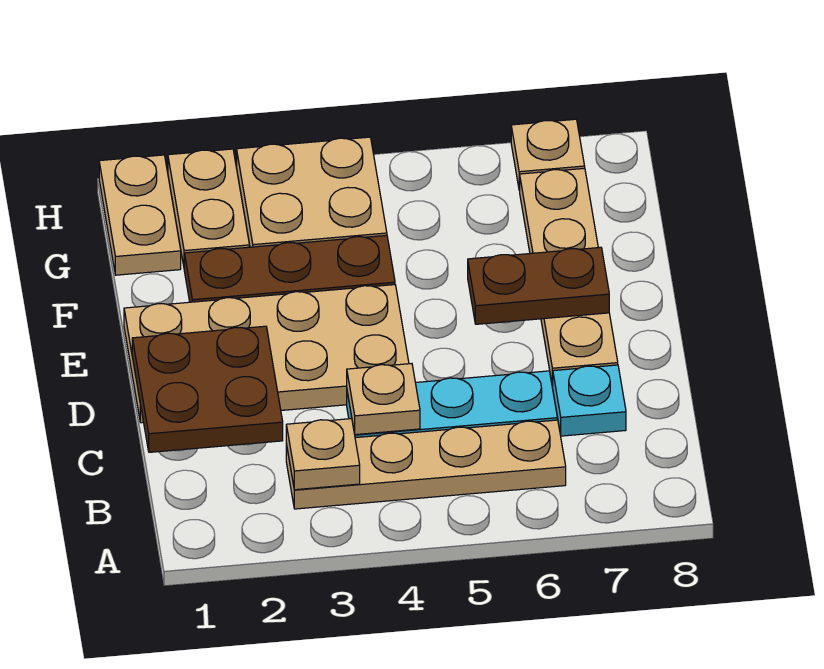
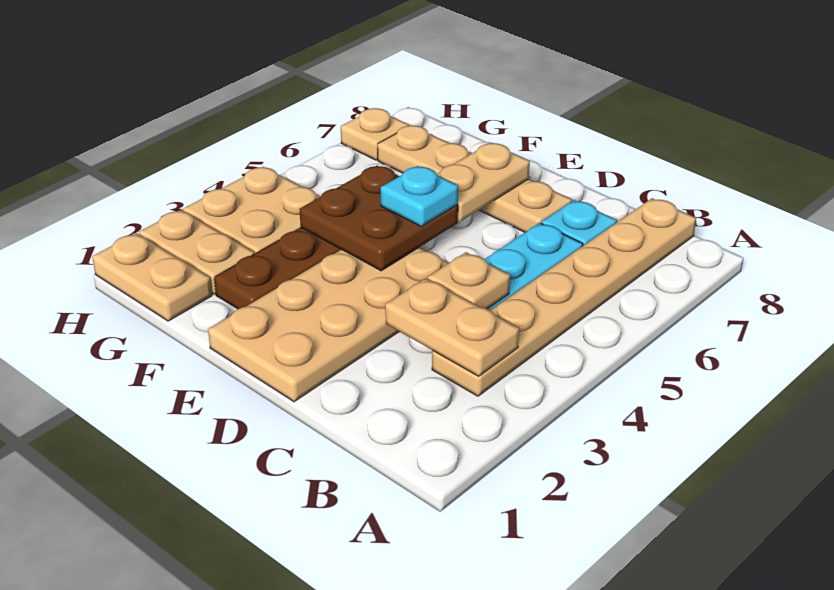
tan 1x4 plate [286,420,566,509] -> tan 1x6 plate [432,198,696,396]
tan 1x1 plate [286,419,360,490] -> tan 1x2 plate [385,278,519,376]
brown 2x2 plate [132,326,283,452] -> brown 2x2 plate moved to [300,166,458,271]
none -> cyan 1x1 plate [381,166,458,226]
brown 1x2 plate [468,247,609,324] -> tan 1x2 plate [436,143,530,222]

